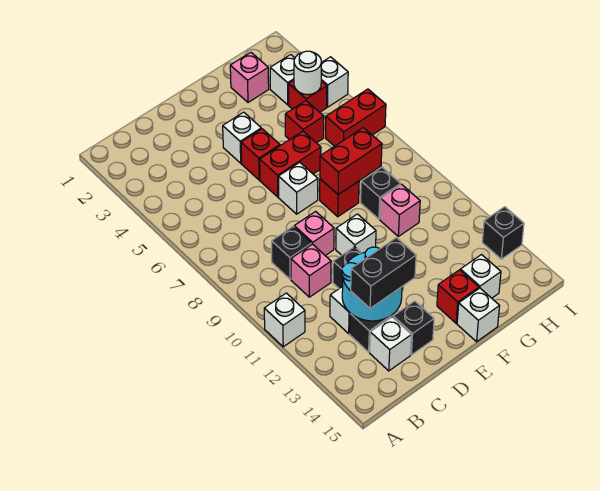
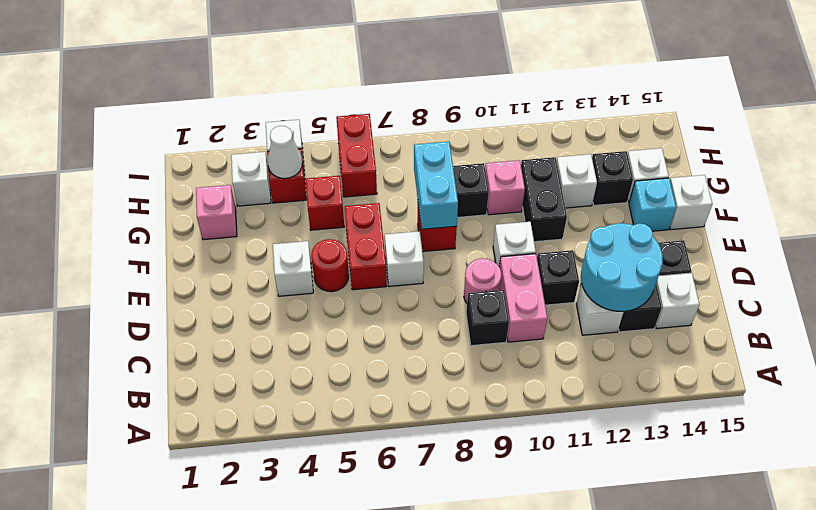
white 1x1 brick [264,293,305,347] -> white 1x1 brick moved to [557,154,597,208]
pink 1x1 brick [291,244,331,297] -> pink 1x2 brick [499,254,547,342]
black 1x2 brick [351,238,416,308] -> black 1x2 brick moved to [521,157,567,242]
pink 1x1 brick [294,211,334,256] -> pink 1x1 round brick [464,258,501,303]
red 1x1 brick [241,129,280,180] -> red 1x1 round brick [311,239,349,292]
red 1x2 brick [320,128,382,195] -> cyan 1x2 brick [414,142,458,229]
red 1x1 brick [437,270,479,323] -> cyan 1x1 brick [629,178,676,231]
white 1x1 round brick [294,51,321,95] -> white 1x1 cone [267,126,302,178]
black 1x1 brick [482,207,524,259] -> black 1x1 brick moved to [592,151,633,206]

